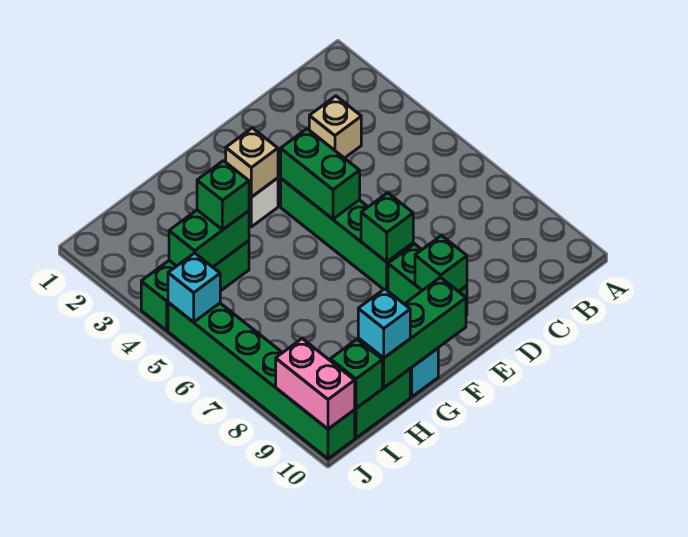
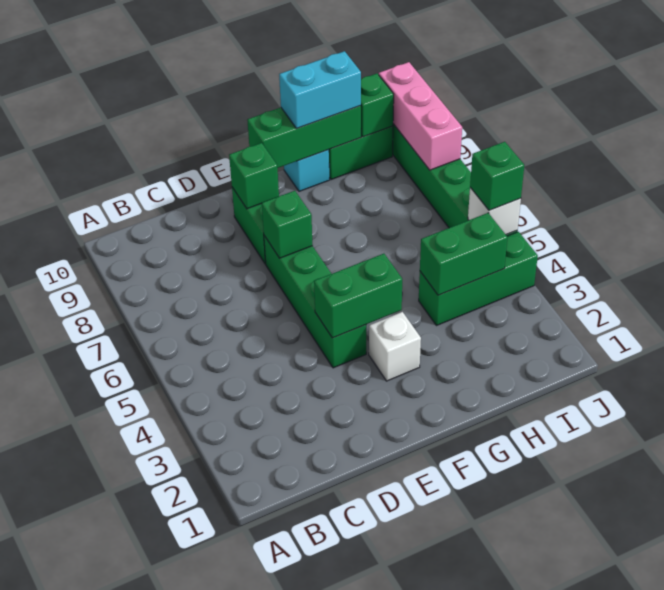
tan 1x1 brick [309,96,361,158] -> none
green 1x2 brick [281,129,360,219] -> green 1x2 brick turned to [314,254,402,338]
tan 1x1 brick [226,128,278,197] -> none
green 1x1 brick [197,161,249,230] -> green 1x1 brick moved to [470,142,524,210]
cyan 1x1 brick [358,289,410,358] -> cyan 1x2 brick [279,51,361,128]
cyan 1x1 brick [168,253,220,322] -> white 1x1 brick [468,188,521,235]
pink 1x2 brick [276,339,355,429] -> pink 1x3 brick [379,62,462,170]

